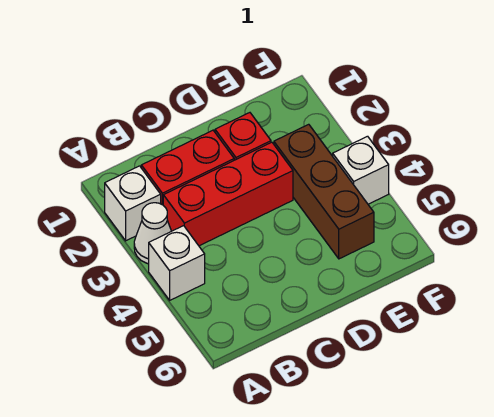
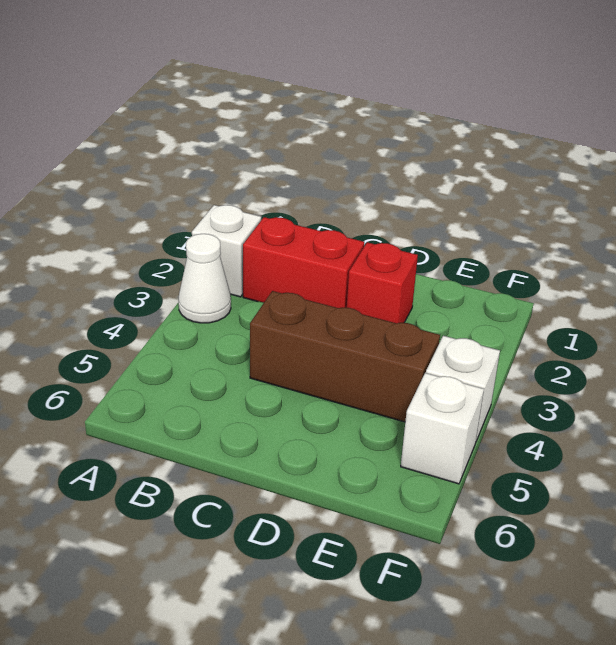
white 1x1 brick [149,226,205,300] -> white 1x1 brick moved to [401,373,484,484]
red 1x3 brick [163,142,293,246] -> none
brown 1x3 brick [274,124,374,259] -> brown 1x3 brick turned to [250,291,440,422]

